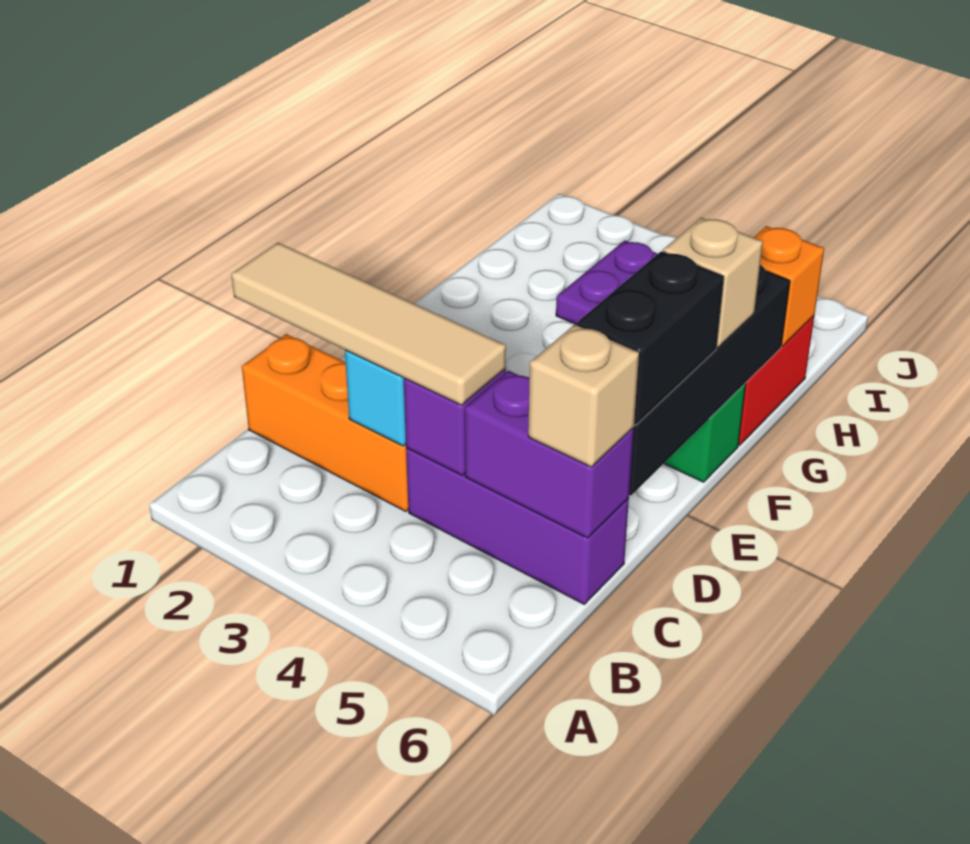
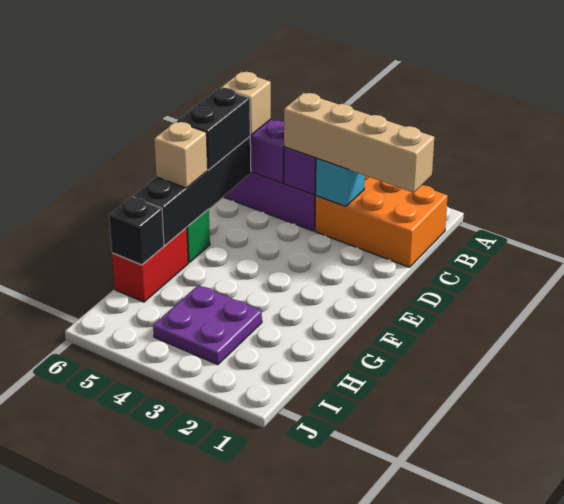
orange 1x3 brick [242,334,408,512] -> orange 2x3 brick [315,176,448,267]
tan 1x4 tile [231,243,506,405] -> tan 1x4 brick [284,93,434,193]
orange 1x1 brick [754,226,824,346] -> black 1x1 brick [109,197,164,265]

